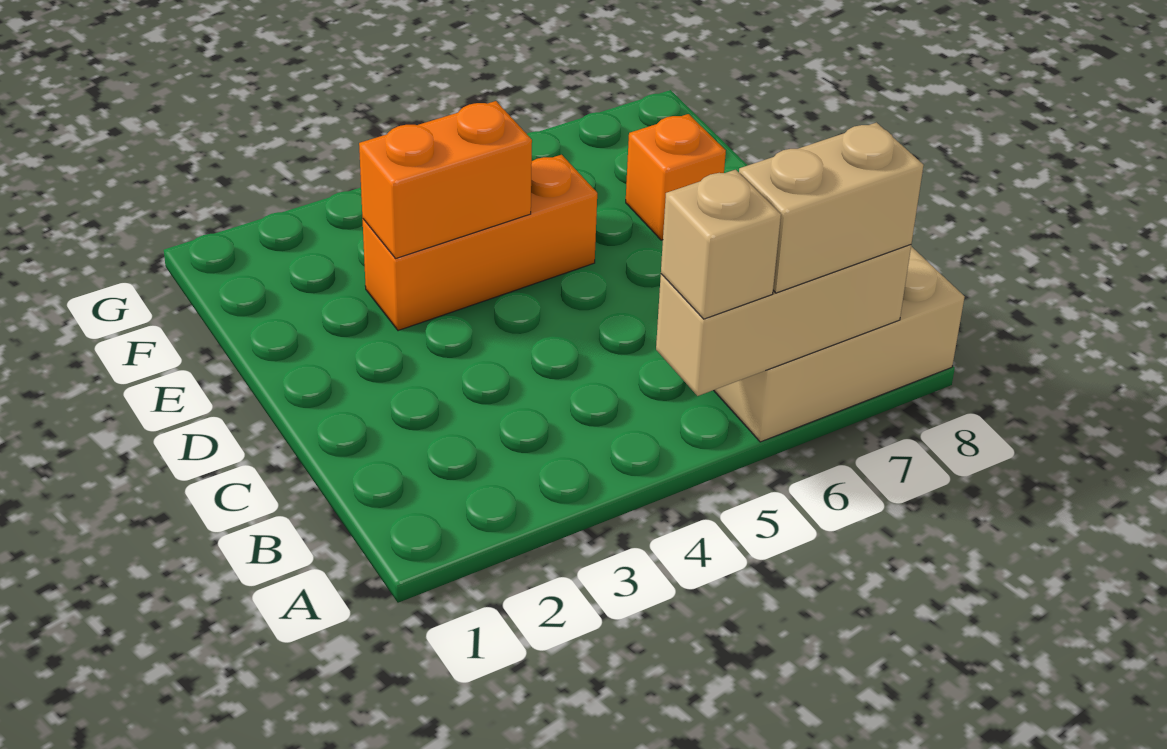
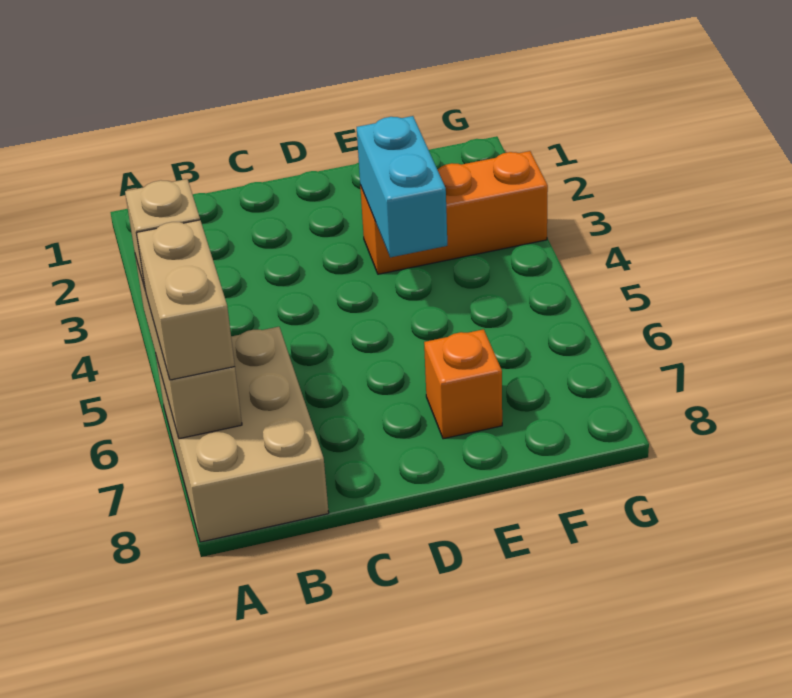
orange 1x3 brick [362,155,597,331] -> orange 1x3 brick turned to [360,151,548,274]
orange 1x2 brick [359,101,532,258] -> cyan 1x2 brick [357,116,447,257]

